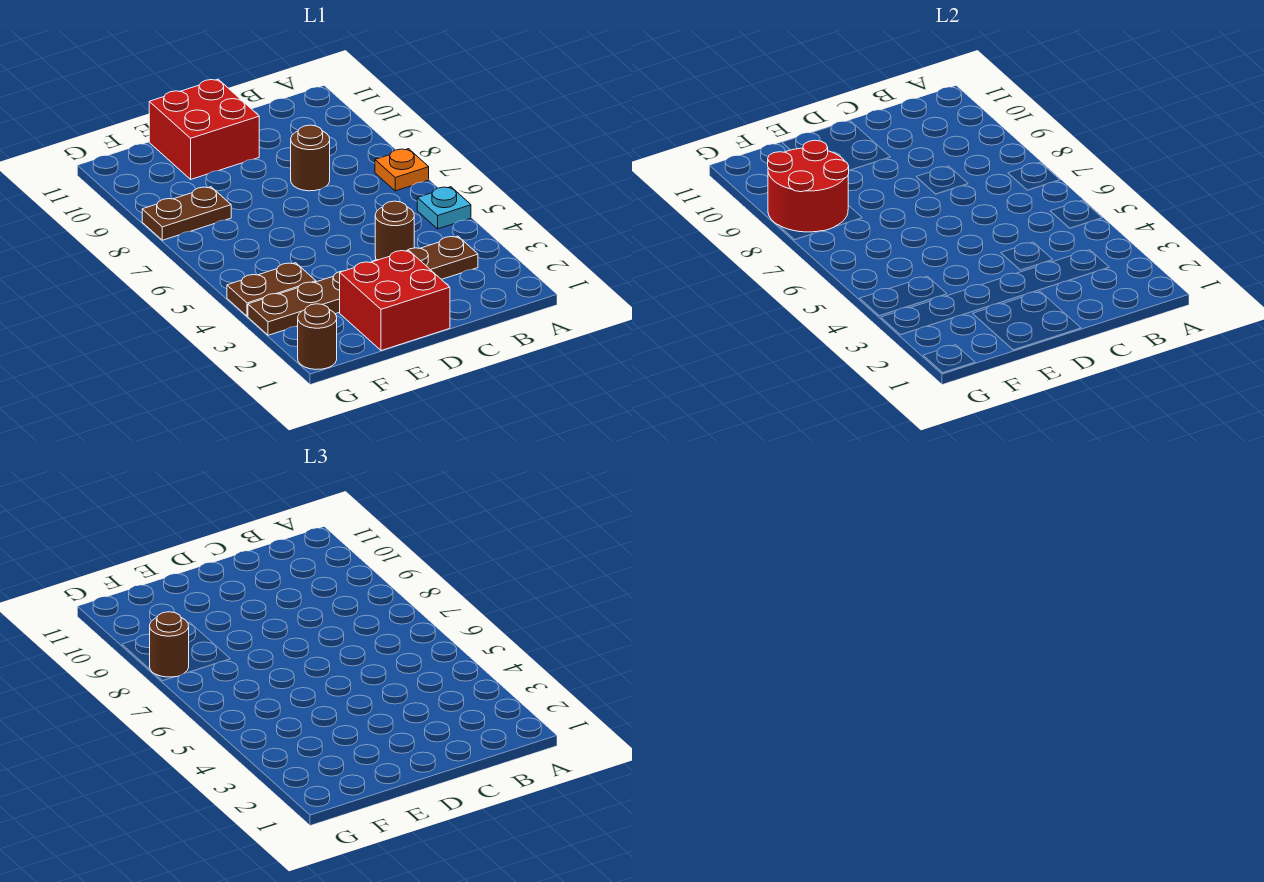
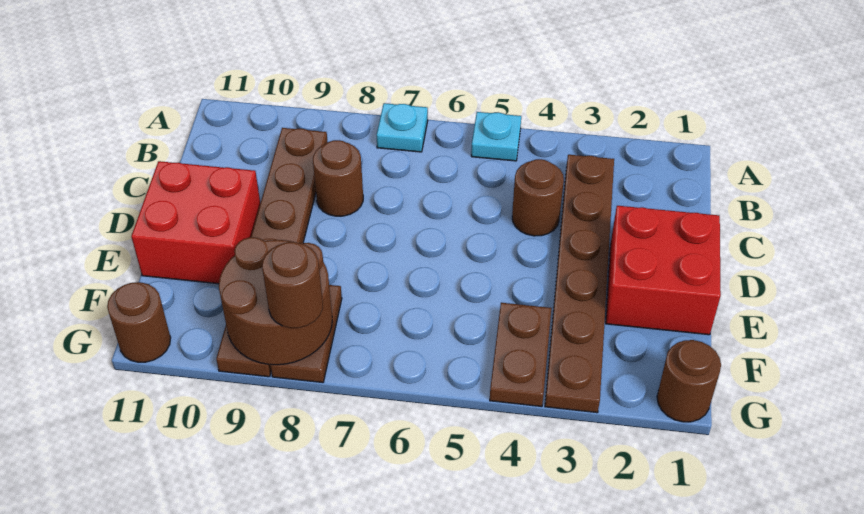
orange 1x1 plate [375,149,429,191] -> cyan 1x1 plate [377,103,428,152]
none -> brown 1x6 plate [216,128,328,377]
red 2x2 round brick [768,140,849,232] -> brown 2x2 round brick [219,237,332,365]
none -> brown 1x1 round brick [107,282,171,362]

